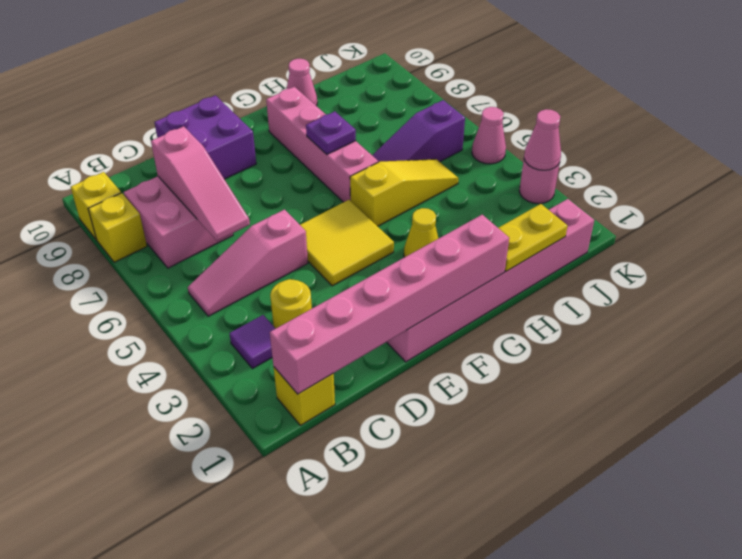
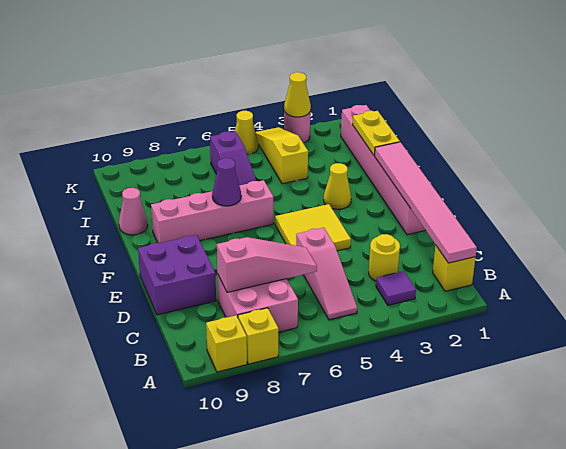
pink 1x6 brick [270,215,509,394] -> pink 1x6 tile [374,142,477,263]
yellow 1x3 slope [350,159,458,226] -> yellow 1x3 slope moved to [256,127,308,184]
purple 1x1 plate [306,111,356,154] -> purple 1x1 cone [212,158,241,206]
pink 1x1 cone [524,109,561,170] -> yellow 1x1 cone [284,72,311,117]
pink 1x1 cone [472,107,506,164] -> yellow 1x1 cone [235,111,258,155]

